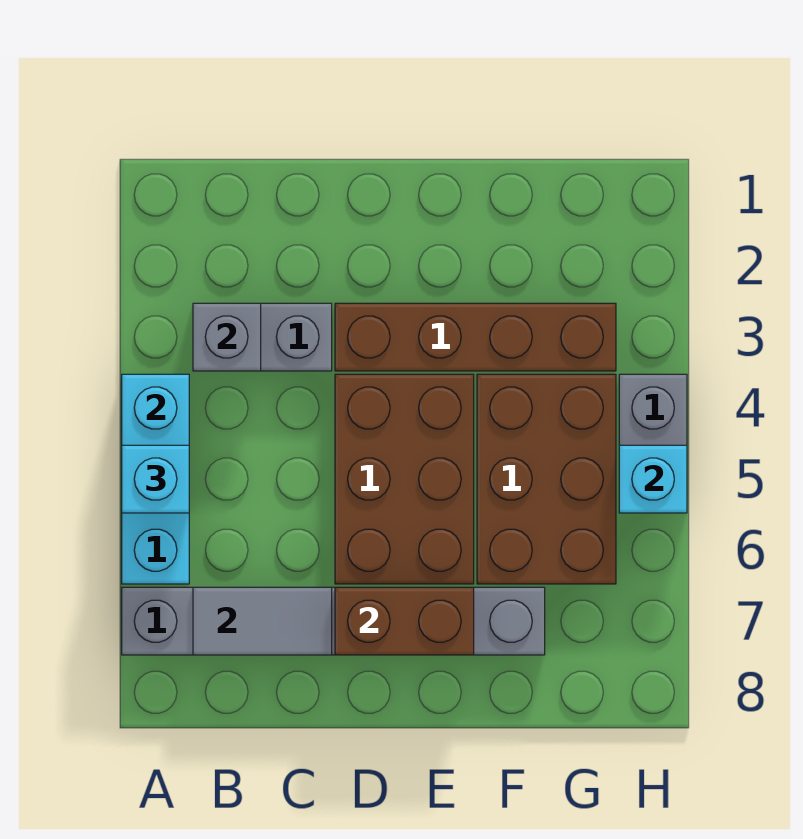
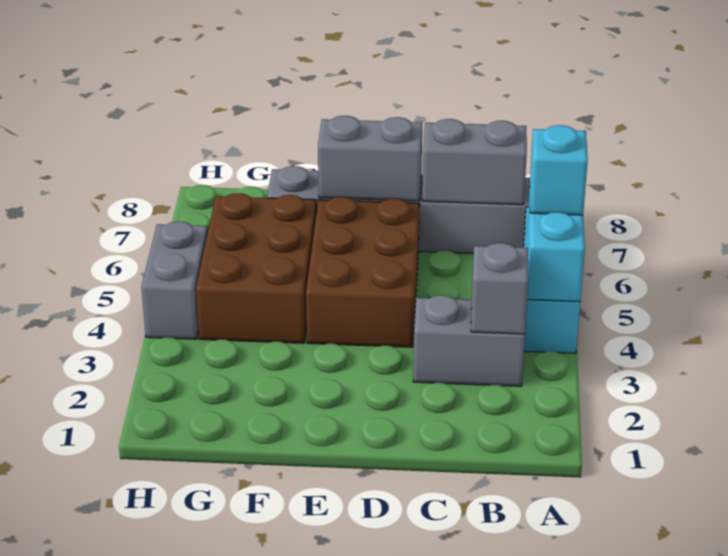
grey 1x2 tile [193,587,332,655] -> grey 1x2 brick [422,119,527,205]
brown 1x4 brick [335,303,616,371] -> none
brown 1x2 brick [335,587,474,655] -> grey 1x2 brick [318,116,422,201]
cyan 1x1 brick [619,445,687,513] -> none

